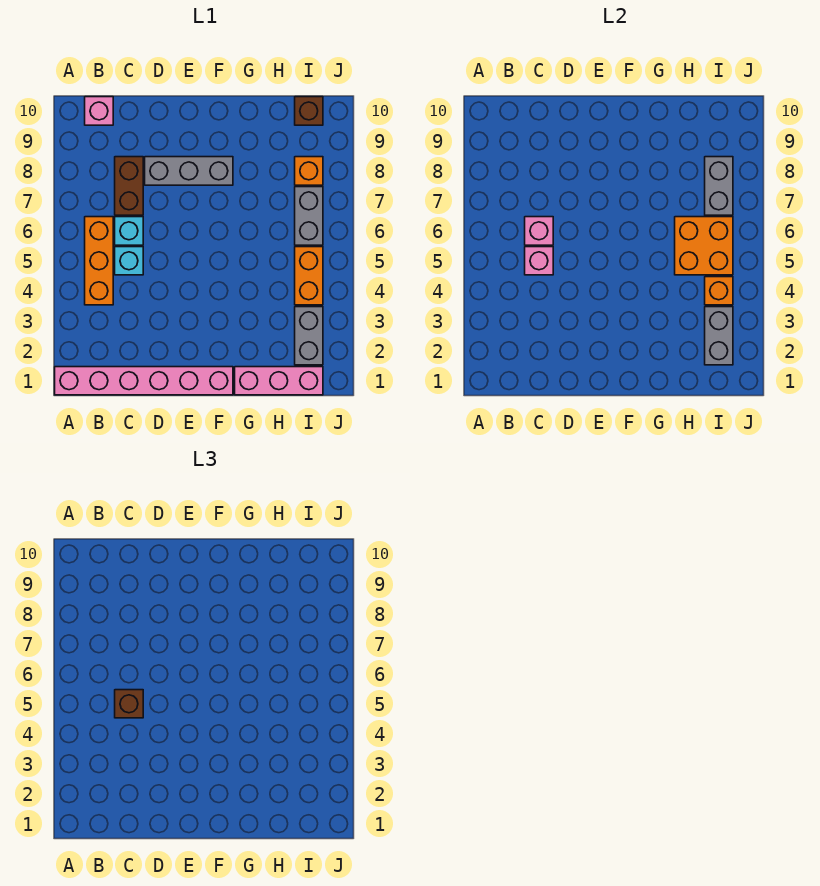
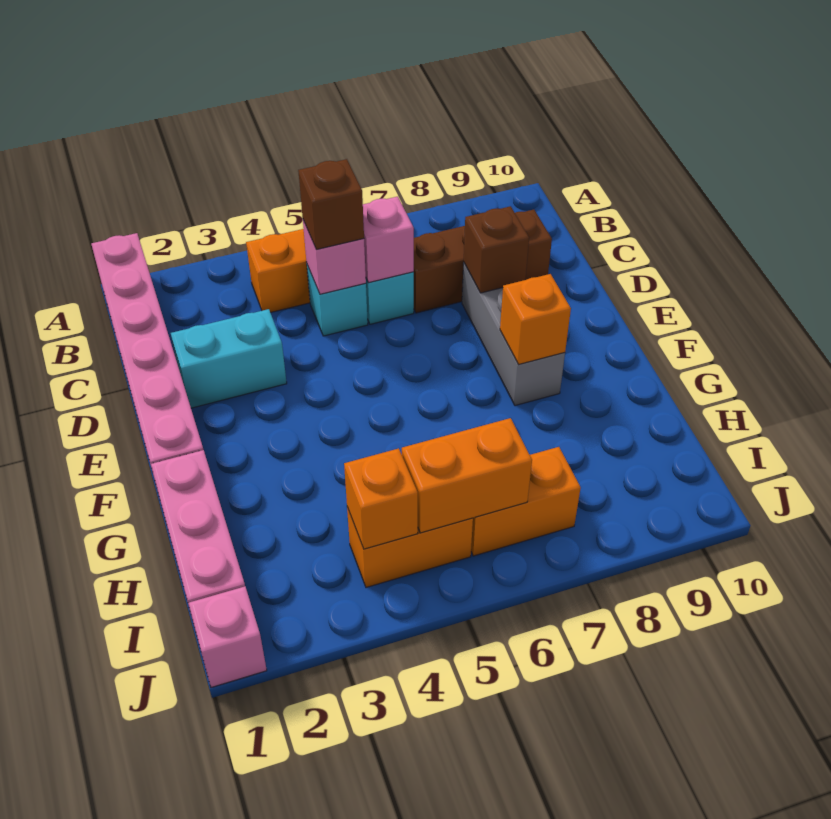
pink 1x1 brick [85,97,113,125] -> pink 1x1 brick moved to [189,586,267,688]
brown 1x2 brick [115,157,143,215] -> brown 1x3 brick [414,210,552,313]
none -> cyan 1x2 brick [171,309,287,408]
orange 2x2 brick [675,217,733,275] -> orange 1x2 brick [402,418,532,533]
grey 1x2 brick [295,307,323,365] -> none
grey 1x2 brick [705,307,733,365] -> none
grey 1x2 brick [295,187,323,245] -> orange 1x2 brick [471,447,581,556]
grey 1x2 brick [705,157,733,215] -> none
orange 1x1 brick [295,157,323,185] -> orange 1x1 brick moved to [500,274,571,364]
brown 1x1 brick [295,97,323,125] -> brown 1x1 brick moved to [464,206,529,293]

